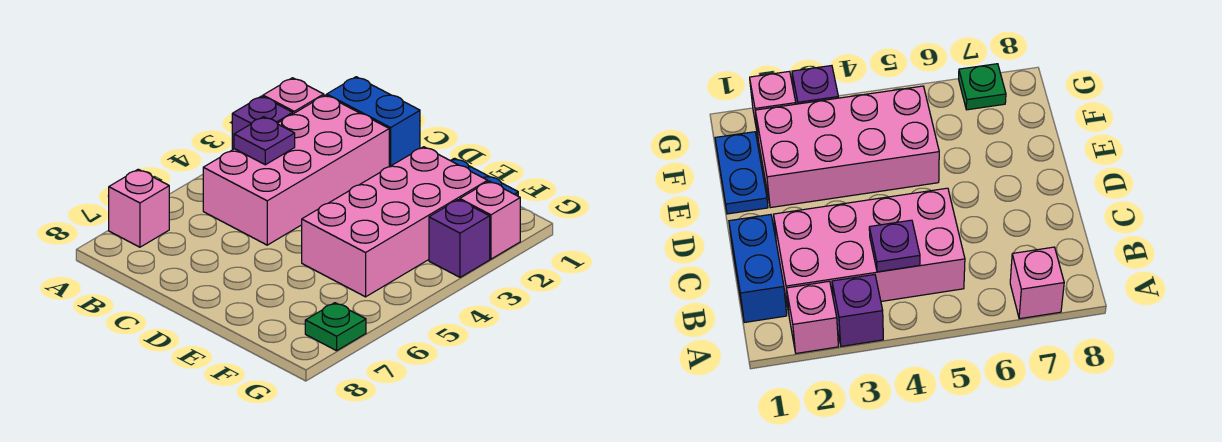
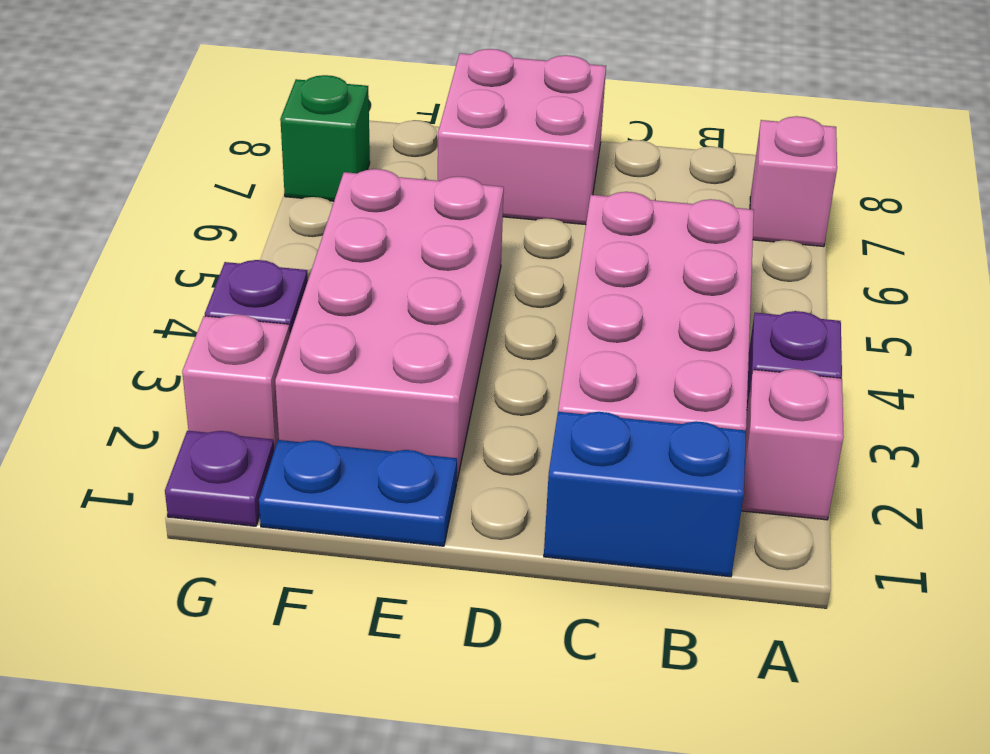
purple 1x1 plate [234,117,295,165] -> purple 1x1 plate moved to [165,431,274,526]
none -> pink 2x2 brick [438,49,606,225]
green 1x1 plate [305,303,366,351] -> green 1x1 brick [280,75,370,201]

